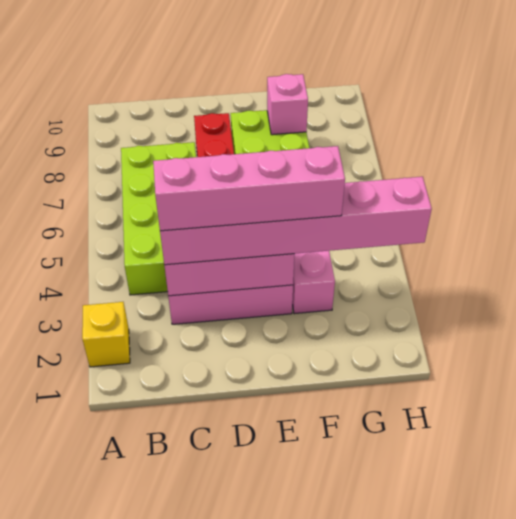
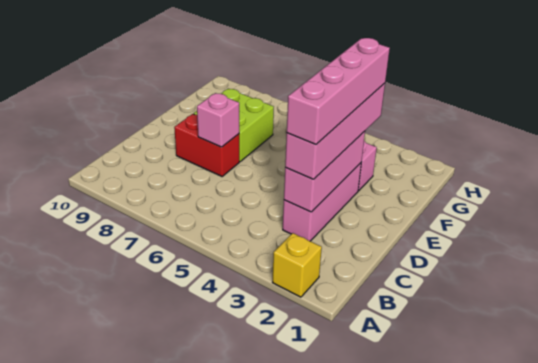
lime 2x4 brick [121,142,196,295] -> none
pink 1x6 brick [160,177,432,265] -> pink 1x4 brick [285,83,385,179]
pink 1x1 brick [267,74,308,135] -> pink 1x1 brick moved to [197,93,239,147]

